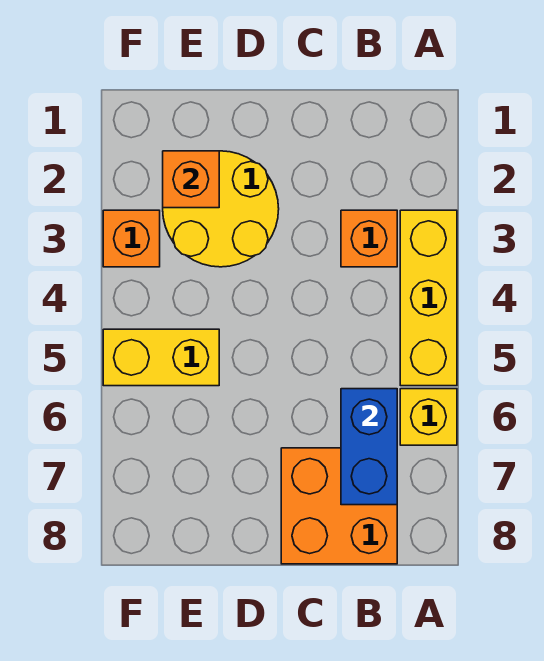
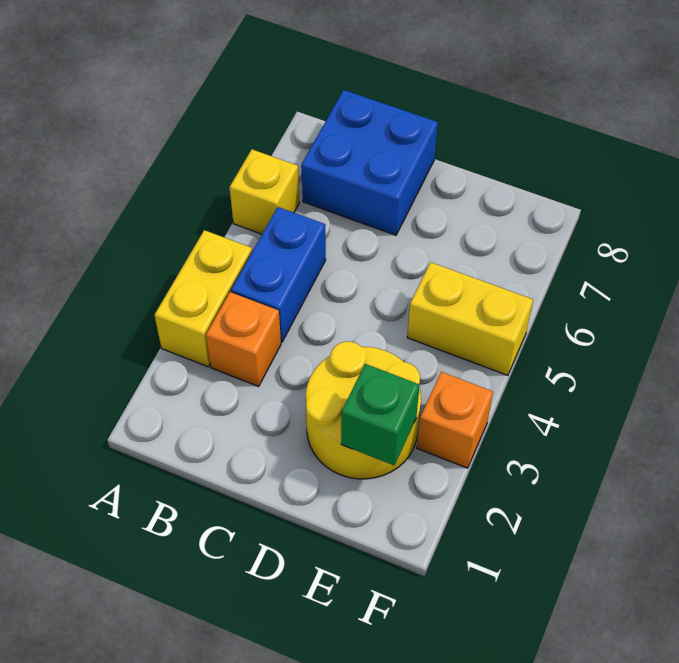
yellow 1x3 brick [400,210,457,386] -> yellow 1x2 brick [154,230,252,367]
blue 1x2 brick [341,389,397,505] -> blue 1x2 brick moved to [231,207,326,342]
orange 2x2 brick [281,448,397,564] -> blue 2x2 brick [301,90,438,235]
orange 1x1 brick [163,151,219,208] -> green 1x1 brick [341,364,420,465]

